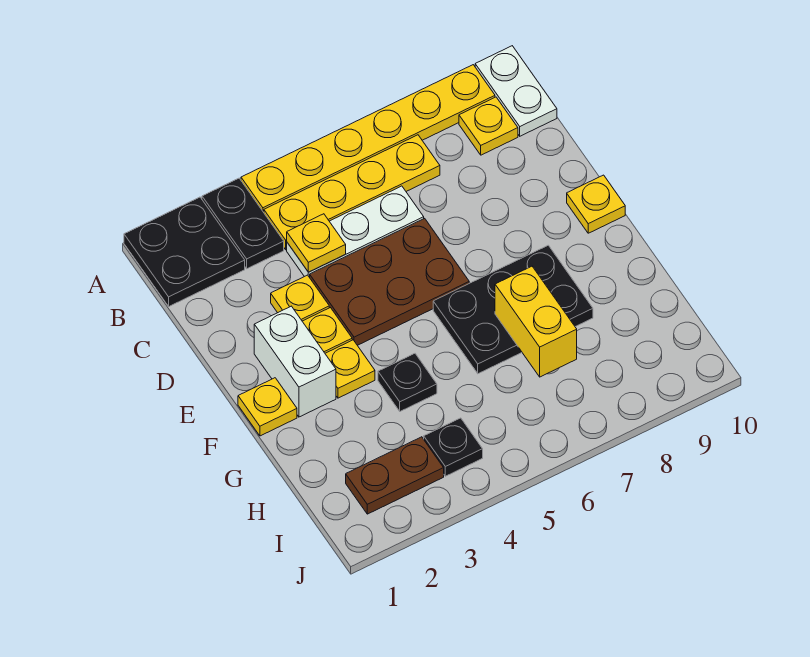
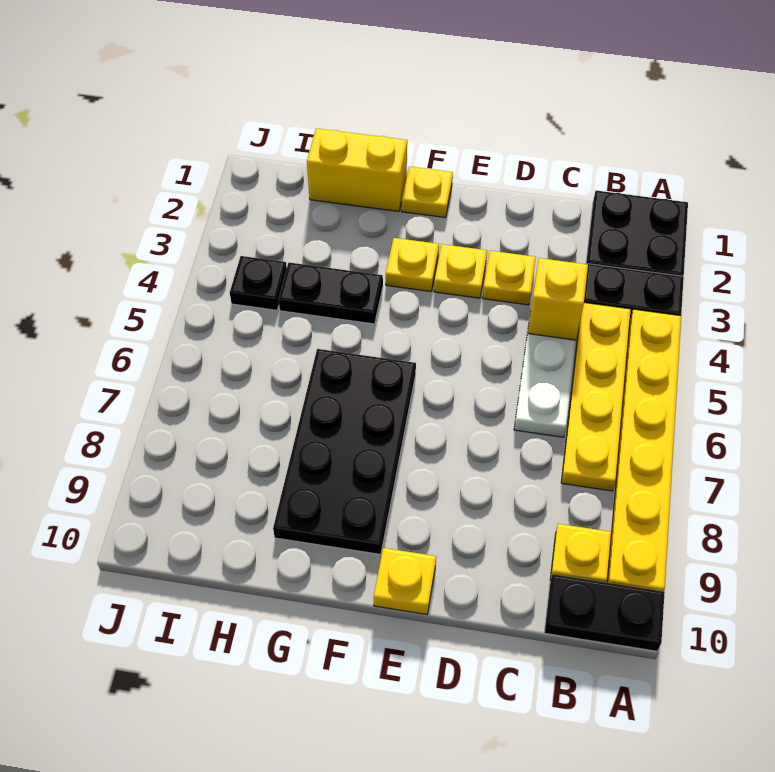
white 1x2 plate [475,46,557,136] -> black 1x2 plate [544,574,665,651]
yellow 1x1 plate [287,214,346,272] -> yellow 1x1 brick [528,258,588,340]
brown 2x3 plate [310,218,469,345] -> none
white 1x2 brick [254,306,336,417] -> none
black 2x3 plate [433,245,593,374] -> black 2x4 plate [273,349,416,555]
black 1x1 plate [378,354,437,411] -> black 1x2 plate [278,262,383,324]
yellow 1x2 brick [495,266,577,377] -> yellow 1x2 brick moved to [307,129,407,211]
brown 1x2 plate [346,437,444,514] -> none

